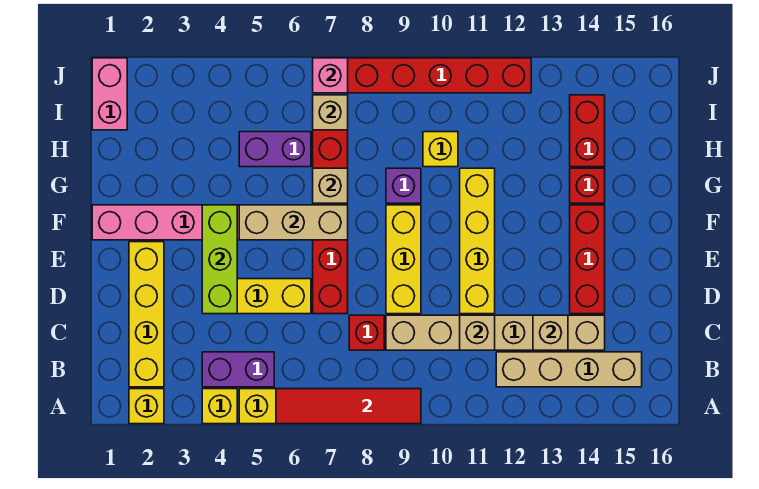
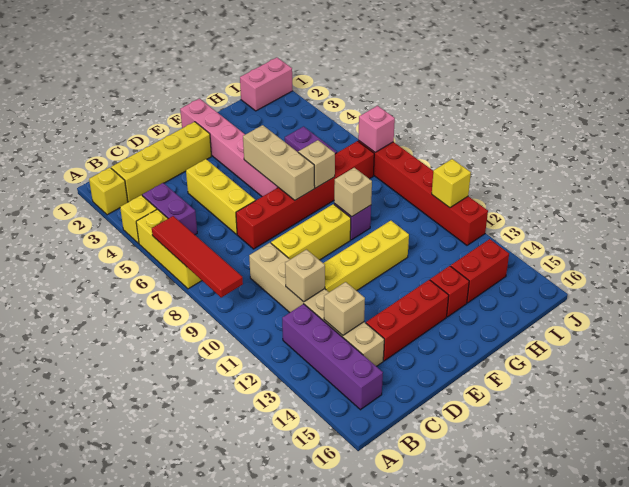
tan 1x4 brick [496,352,642,387] -> purple 1x4 brick [282,304,383,410]
red 1x1 brick [349,315,384,350] -> none
lime 1x3 brick [202,205,237,314] -> none
yellow 1x1 brick [423,132,458,167] -> yellow 1x1 brick moved to [432,159,471,208]
tan 1x1 brick [313,95,348,130] -> tan 1x1 brick moved to [334,168,372,217]

